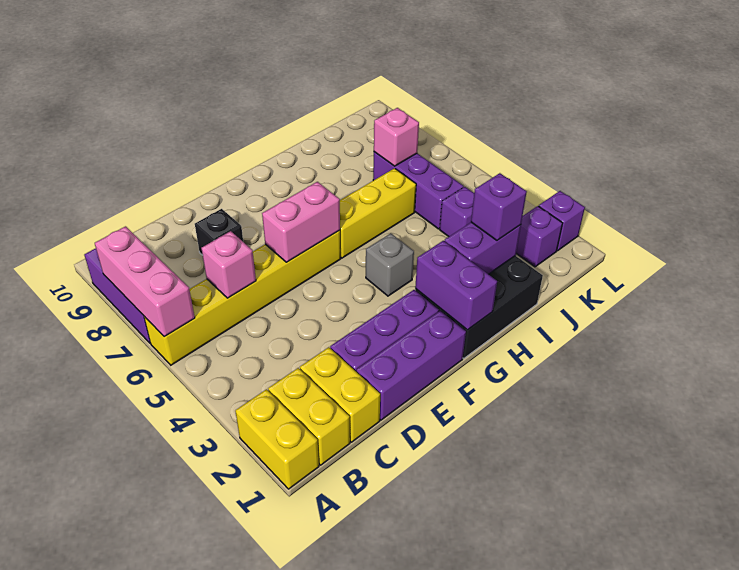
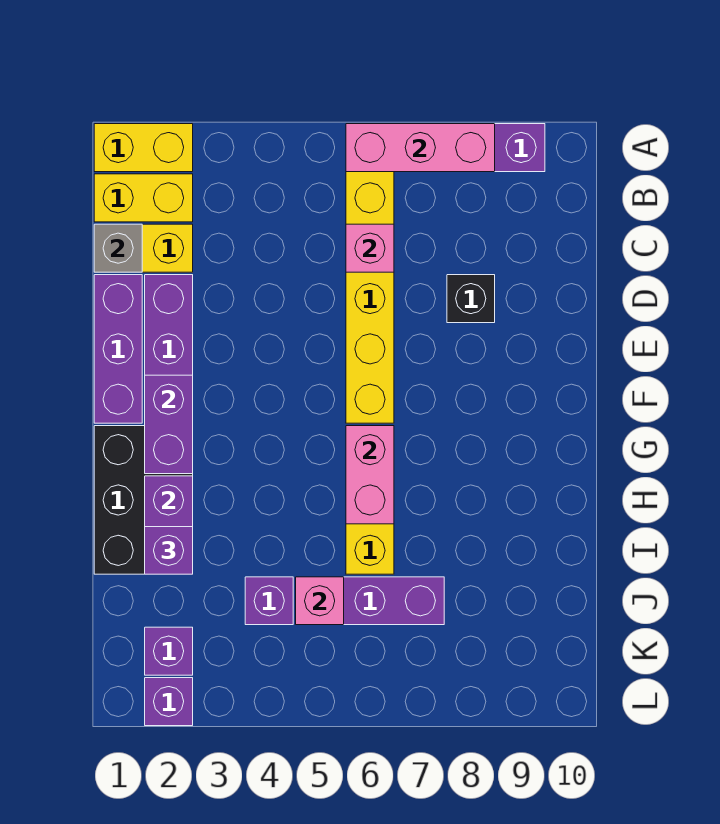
pink 1x2 brick [262,182,340,262] -> pink 1x2 brick moved to [346,426,394,524]
purple 1x2 brick [415,241,497,330] -> purple 1x2 brick turned to [145,375,193,474]
grey 1x1 brick [366,233,414,296] -> grey 1x1 brick moved to [94,224,142,272]
pink 1x1 brick [374,108,419,166] -> pink 1x1 brick moved to [296,577,344,625]

